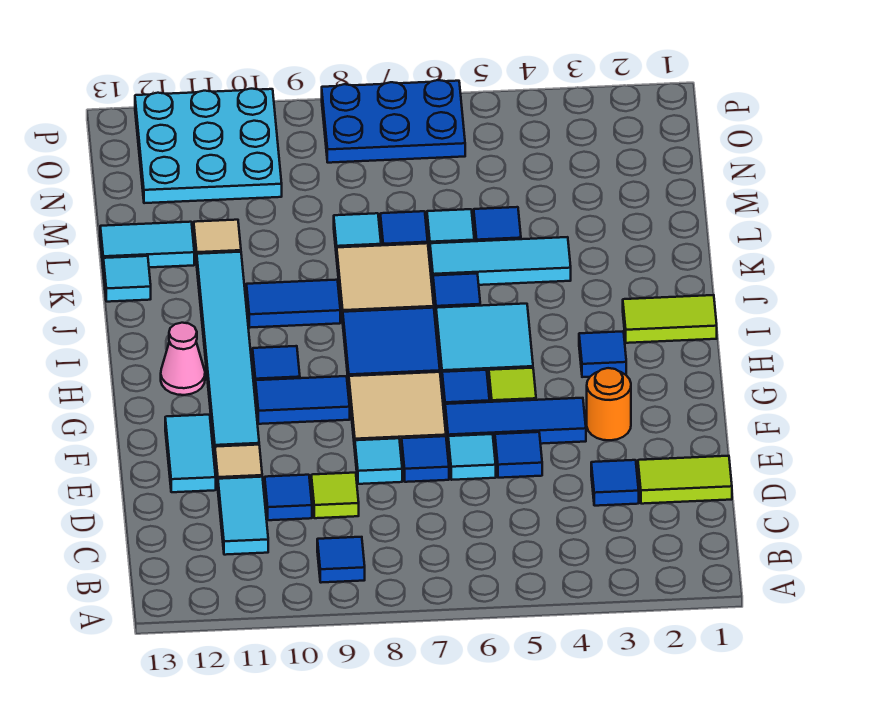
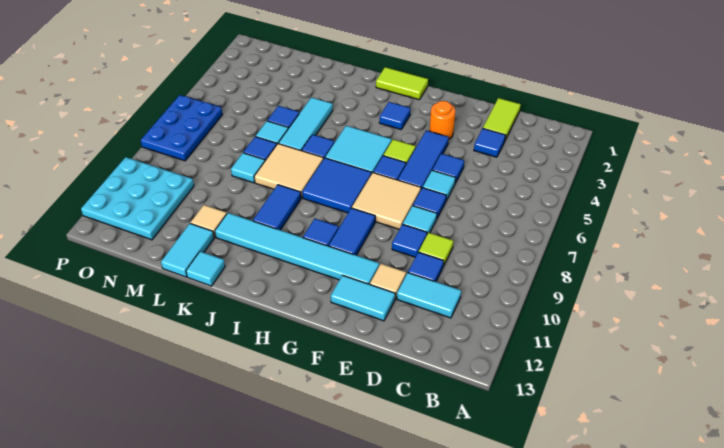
blue 1x1 tile [317,537,365,583] -> blue 1x1 tile moved to [392,224,427,257]
pink 1x1 cone [161,323,205,395] -> none
lime 1x2 tile [623,295,717,343] -> lime 1x2 tile turned to [376,67,428,100]

